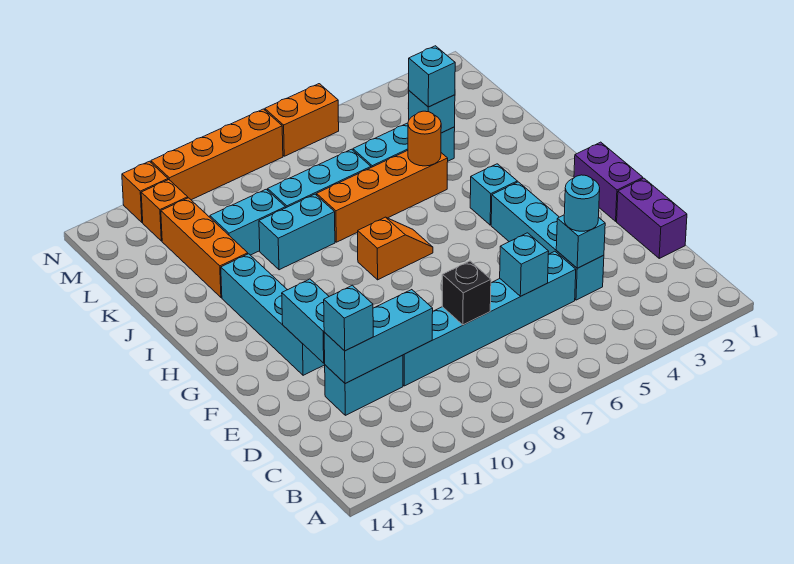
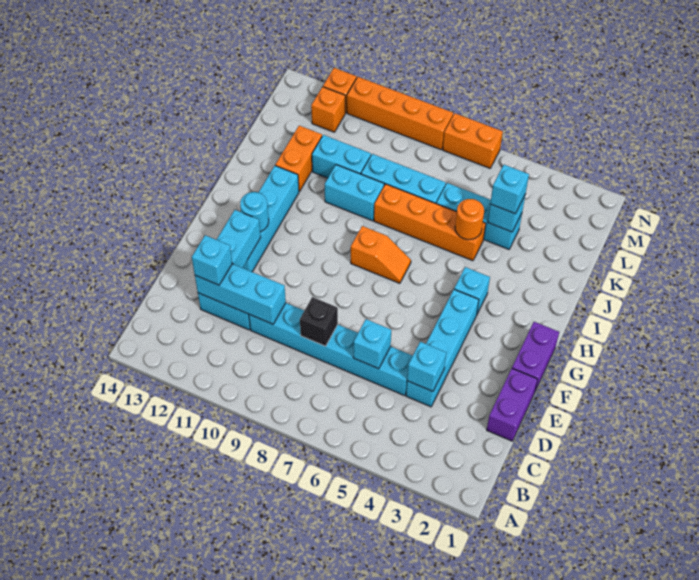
cyan 1x1 round brick [564,175,600,231] -> cyan 1x1 round brick moved to [240,192,269,232]
orange 1x3 brick [161,198,248,297] -> orange 1x2 brick [275,126,322,192]

